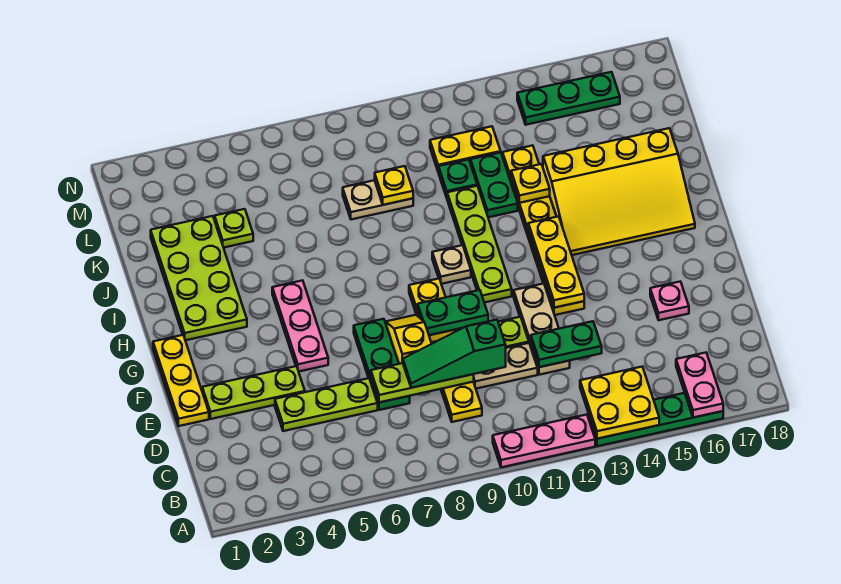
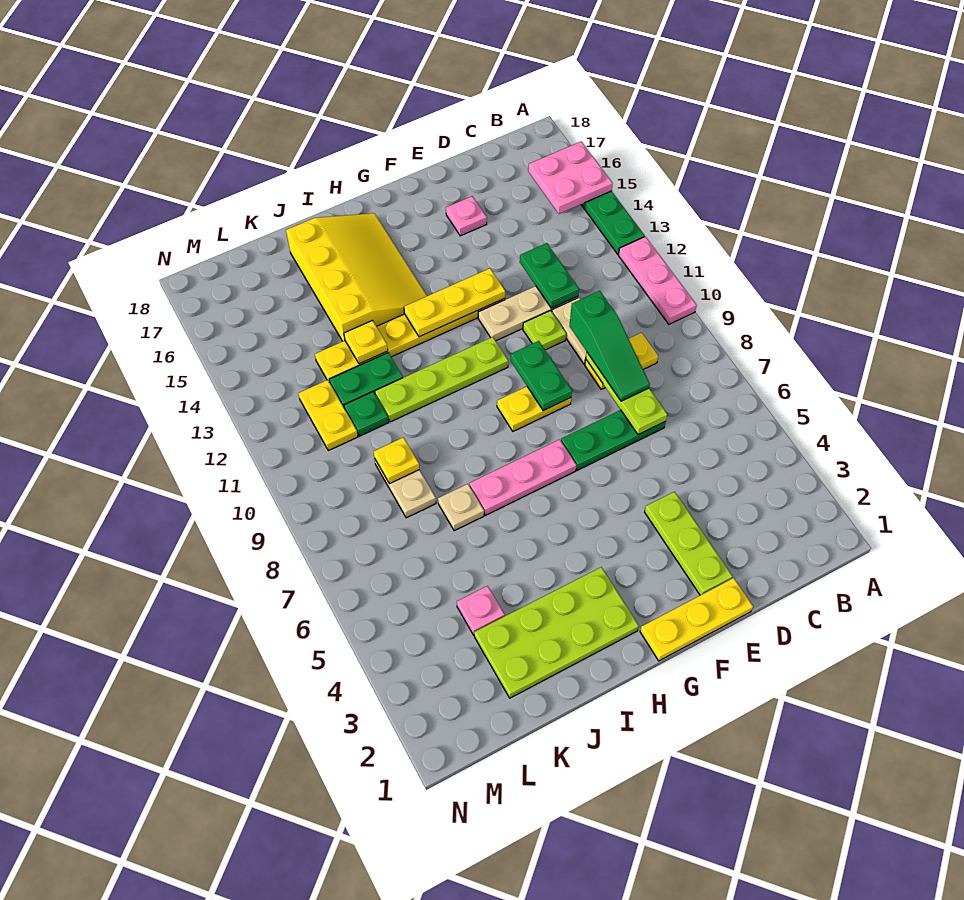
yellow 2x2 plate [580,367,659,439] -> none
pink 1x2 plate [676,353,723,418] -> pink 2x2 plate [528,142,613,214]
lime 1x3 plate [275,378,378,431] -> none
yellow 1x2 slope [386,315,432,364] -> none
pink 1x3 plate [272,280,328,371] -> pink 1x3 plate moved to [469,439,576,515]
tan 1x1 plate [432,245,471,284] -> tan 1x1 plate moved to [438,484,484,531]
lime 1x1 plate [215,209,253,248] -> pink 1x1 plate [457,586,505,635]
green 1x3 plate [517,72,620,125] -> none

